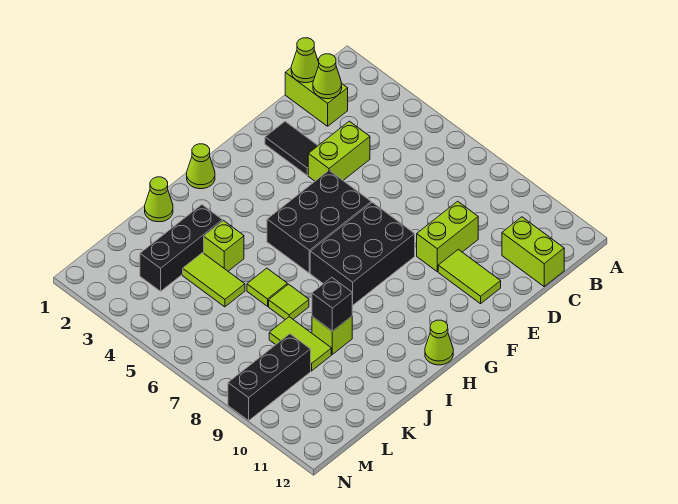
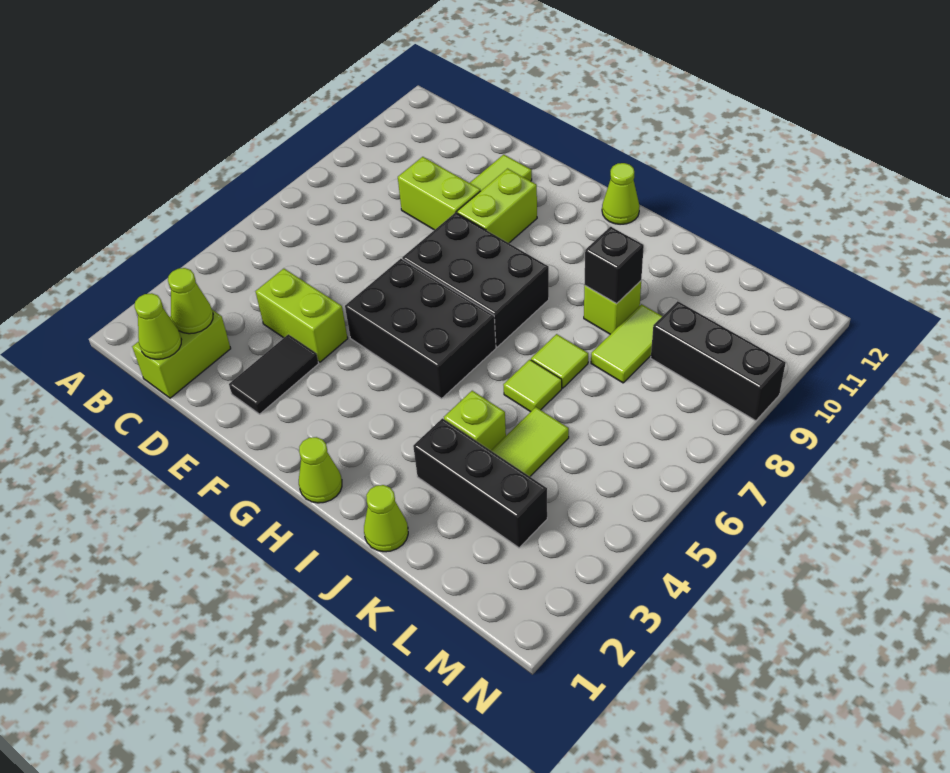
lime 1x2 brick [502,217,564,286] -> lime 1x2 brick moved to [457,169,537,243]

